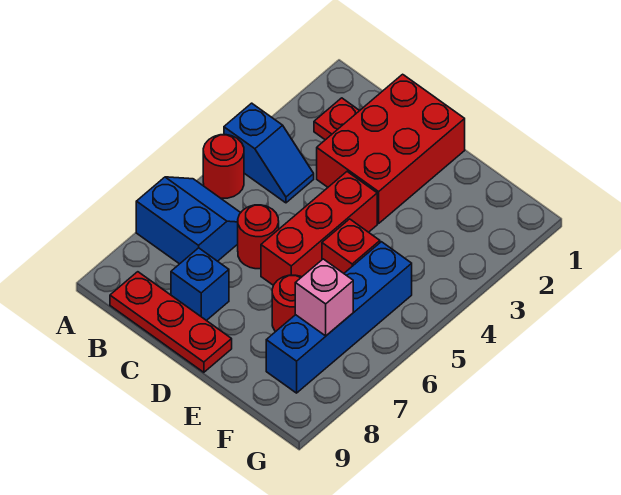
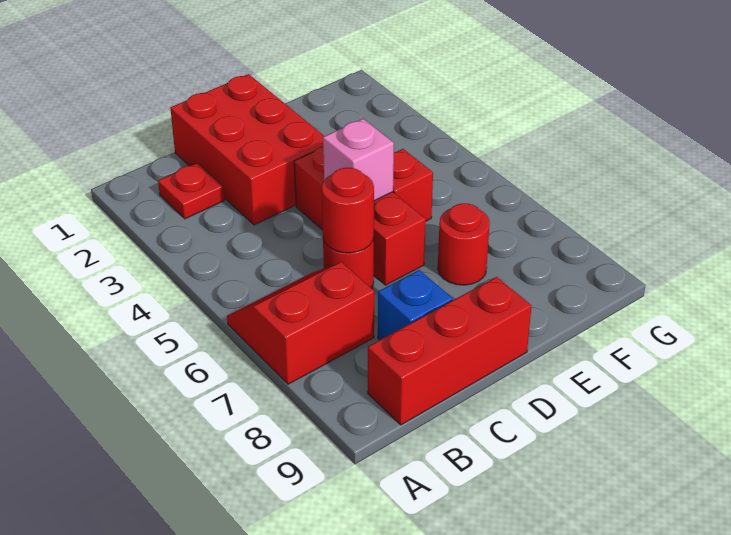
blue 1x2 slope [224,103,314,203] -> none
red 1x1 round brick [203,135,244,198] -> red 1x1 round brick moved to [322,168,374,253]
blue 2x2 slope [136,177,240,264] -> red 2x2 slope [227,262,374,384]
red 1x3 plate [110,272,232,372] -> red 1x3 brick [368,277,532,425]
blue 1x4 brick [266,242,412,393] -> none
pink 1x1 brick [295,259,353,336] -> pink 1x1 brick moved to [323,119,394,201]

